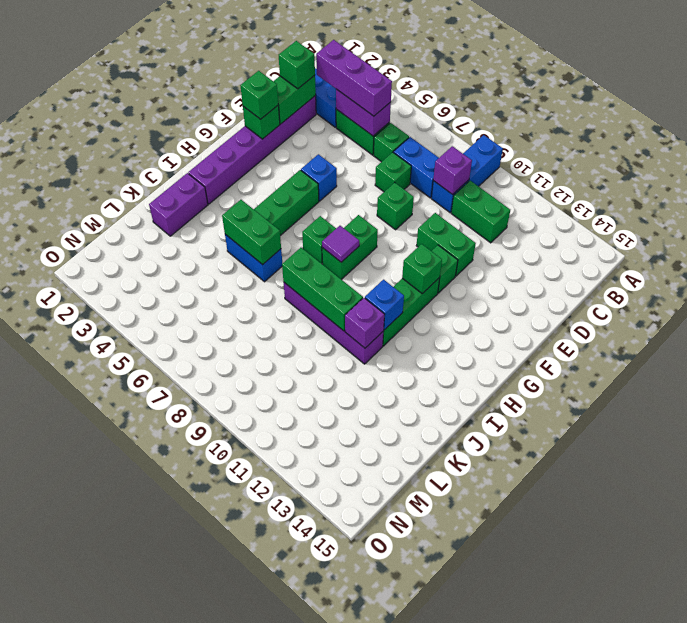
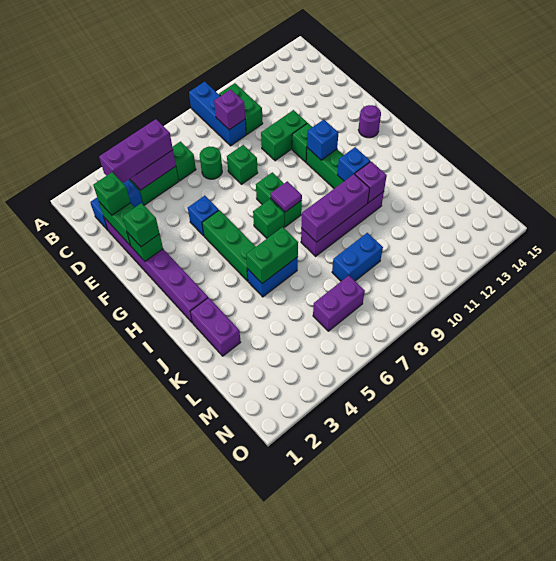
blue 1x2 brick [393,137,439,198] -> blue 1x2 brick moved to [332,233,383,281]
green 1x2 brick [451,181,510,243] -> green 1x2 brick turned to [219,83,263,134]
green 1x1 brick [375,152,411,192] -> green 1x1 round brick [200,147,222,179]
green 1x1 brick [402,244,442,294] -> blue 1x1 brick [307,120,338,160]
none -> purple 1x1 round brick [358,105,381,138]
green 1x3 brick [282,248,363,331] -> purple 1x3 brick [301,174,370,242]
none -> purple 1x2 brick [313,276,365,331]

